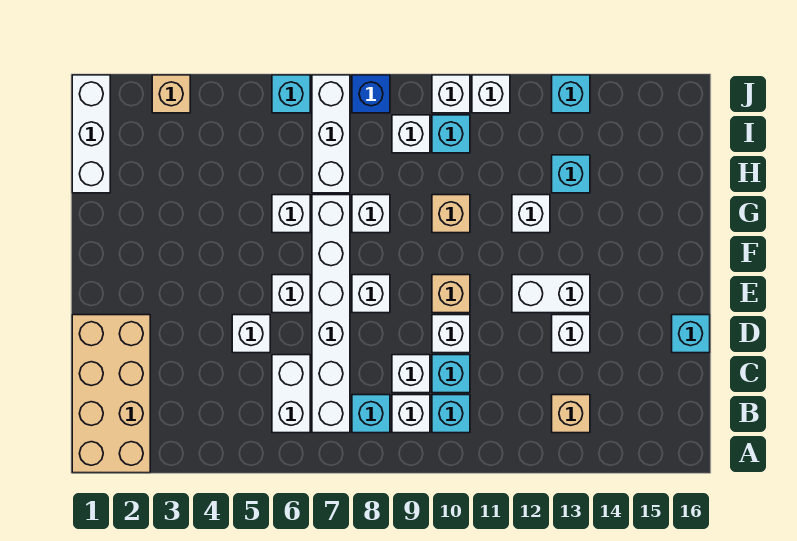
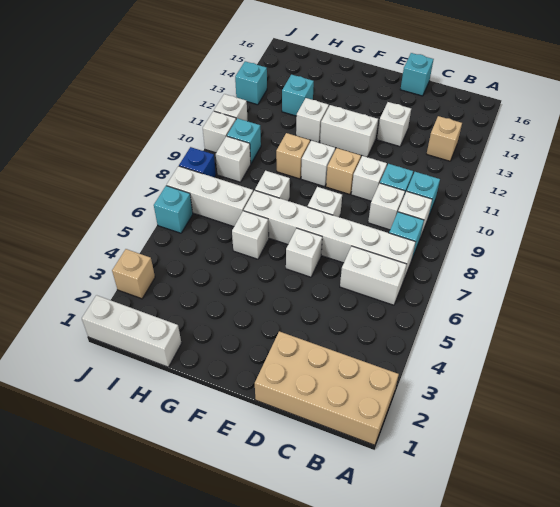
white 1x1 brick [232,315,270,353] -> white 1x1 brick moved to [301,140,335,187]
white 1x2 brick [512,275,590,313] -> white 1x2 brick turned to [320,105,378,157]

